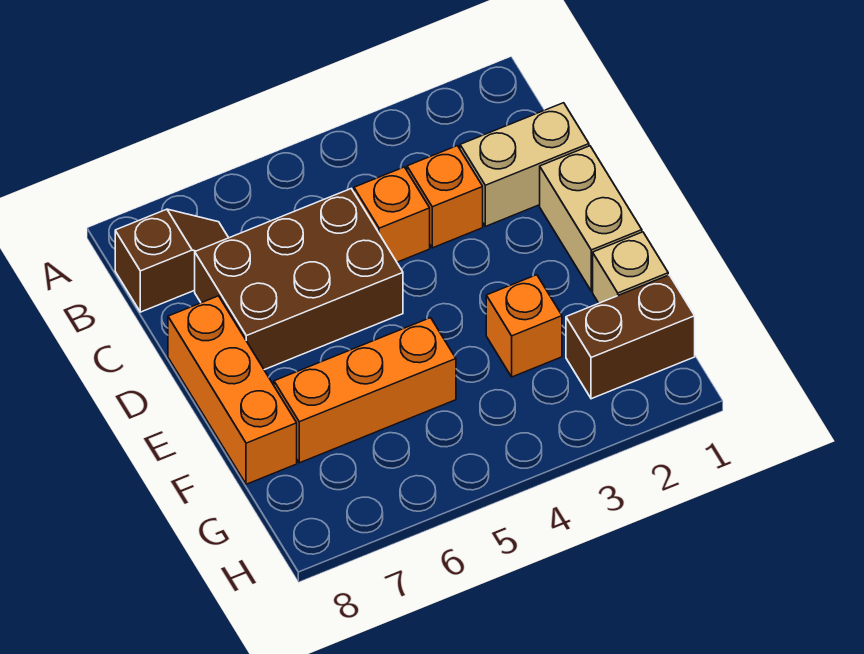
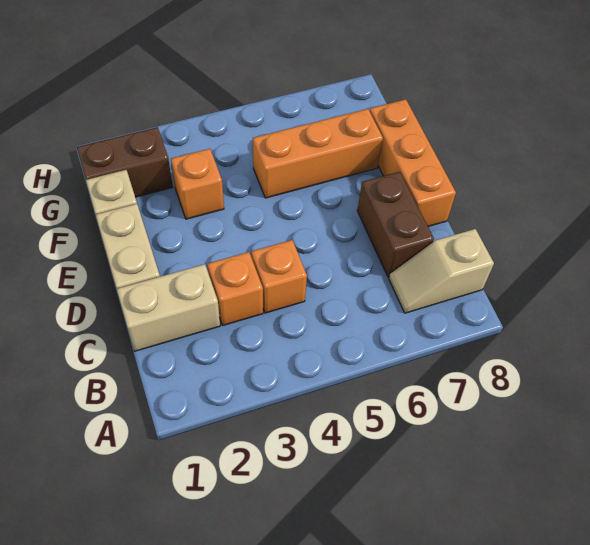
brown 1x2 slope [115,209,228,312] -> tan 1x2 slope [389,229,494,313]
brown 2x3 brick [195,189,403,370] -> brown 1x2 brick [357,172,434,277]

